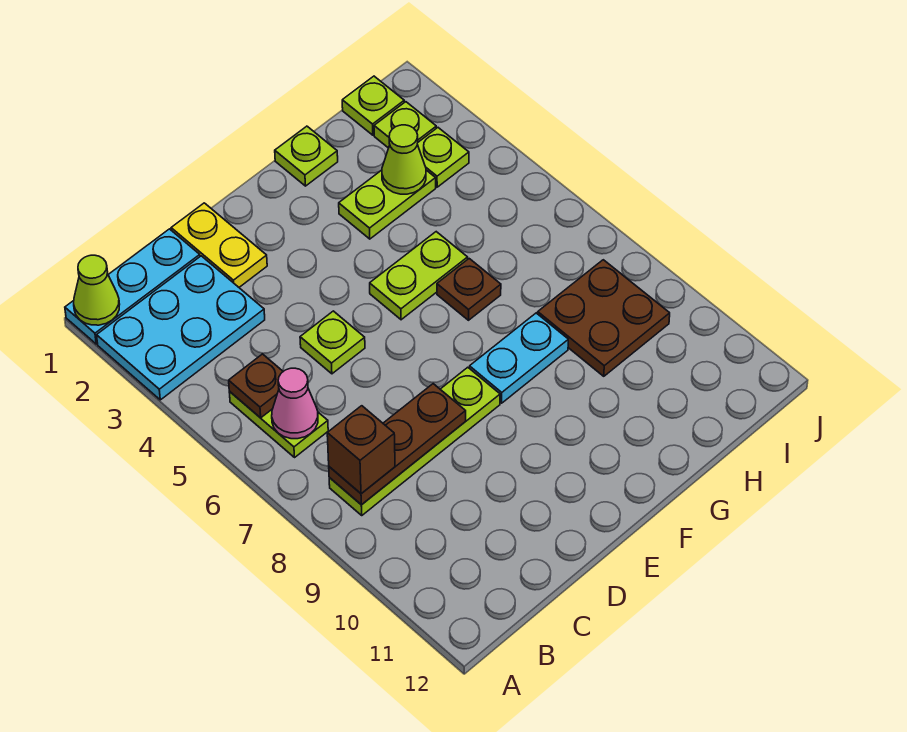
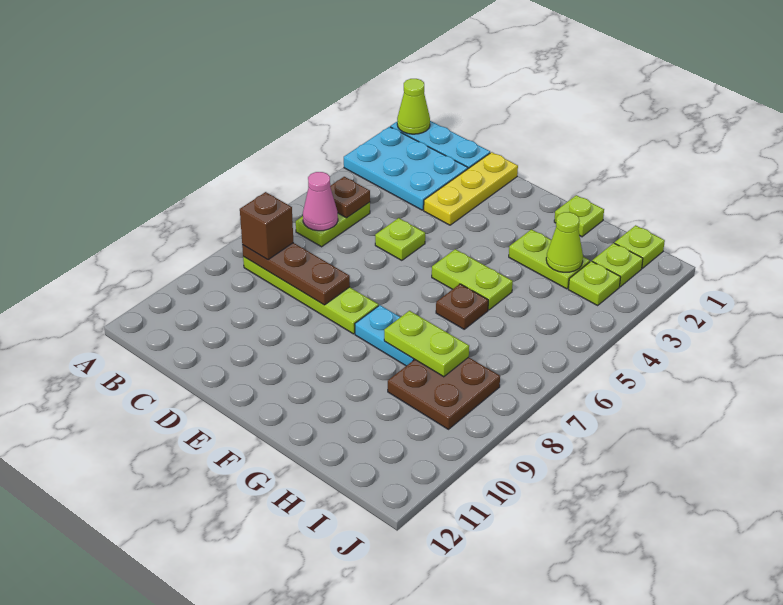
yellow 1x2 plate [171,203,267,287] -> yellow 1x3 plate [424,152,518,225]
none -> lime 1x2 plate [384,311,469,377]

